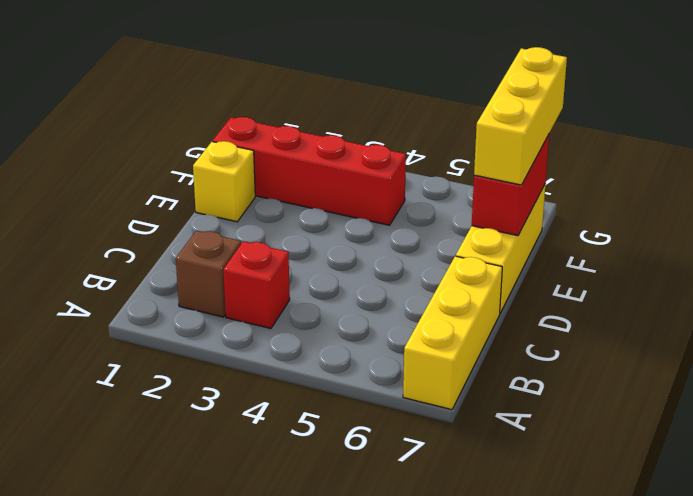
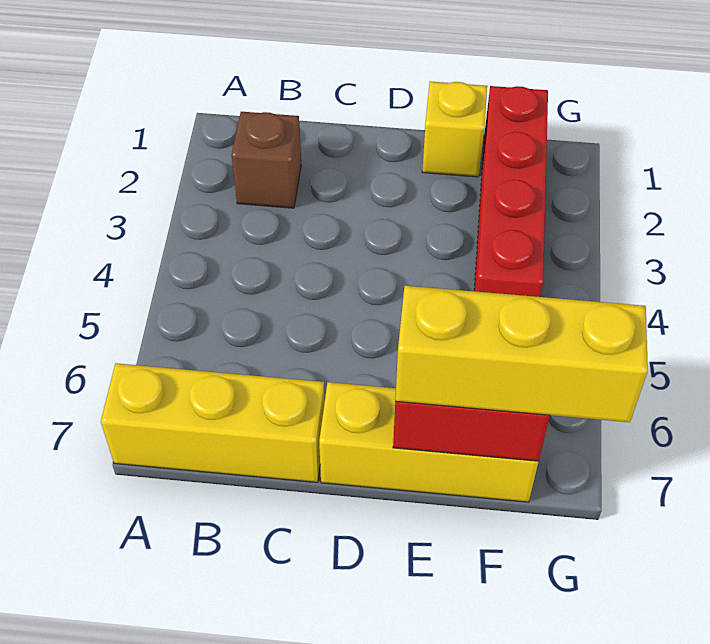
red 1x1 brick [223,241,290,329] -> none

